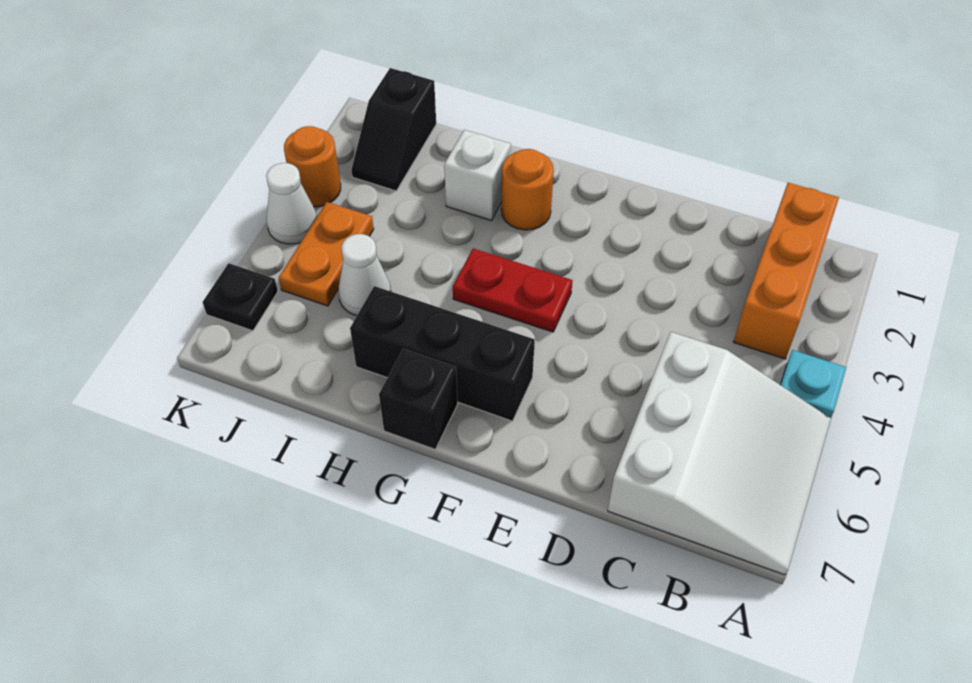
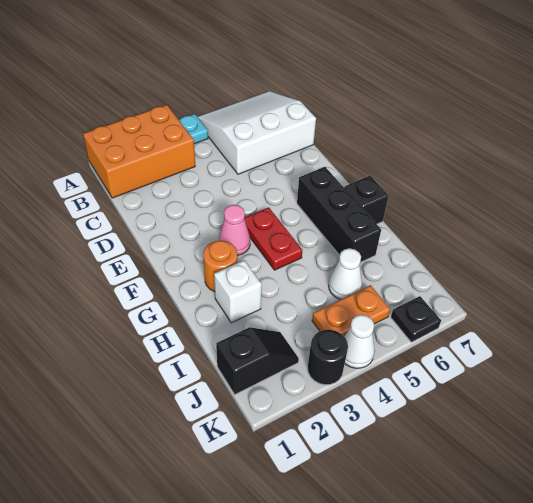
orange 1x3 brick [734,183,839,359] -> orange 2x3 brick [83,105,195,198]
none -> pink 1x1 cone [219,205,250,256]
orange 1x1 round brick [284,126,341,207] -> black 1x1 round brick [308,330,348,385]

